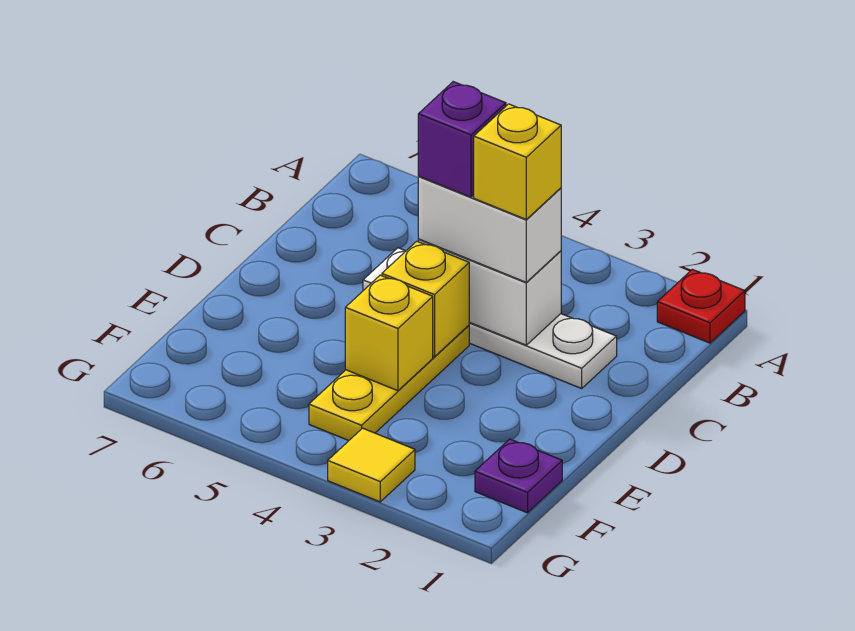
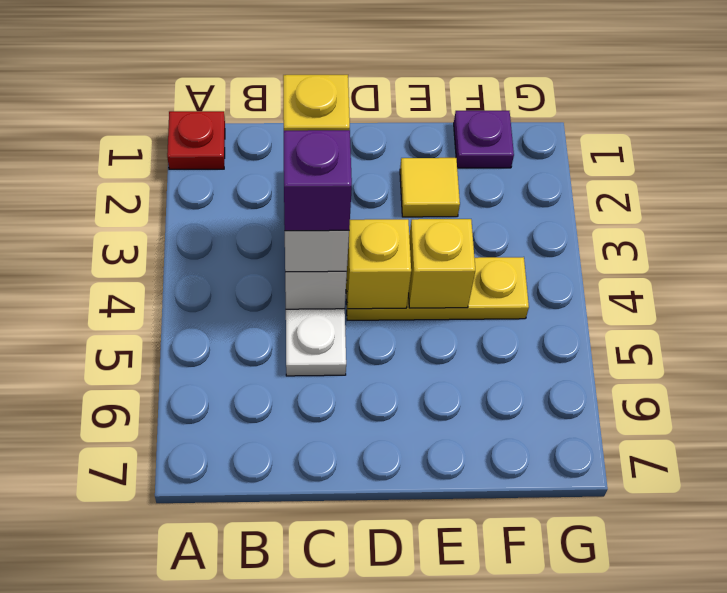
yellow 1x1 tile [328,428,415,502] -> yellow 1x1 tile moved to [400,158,460,217]

